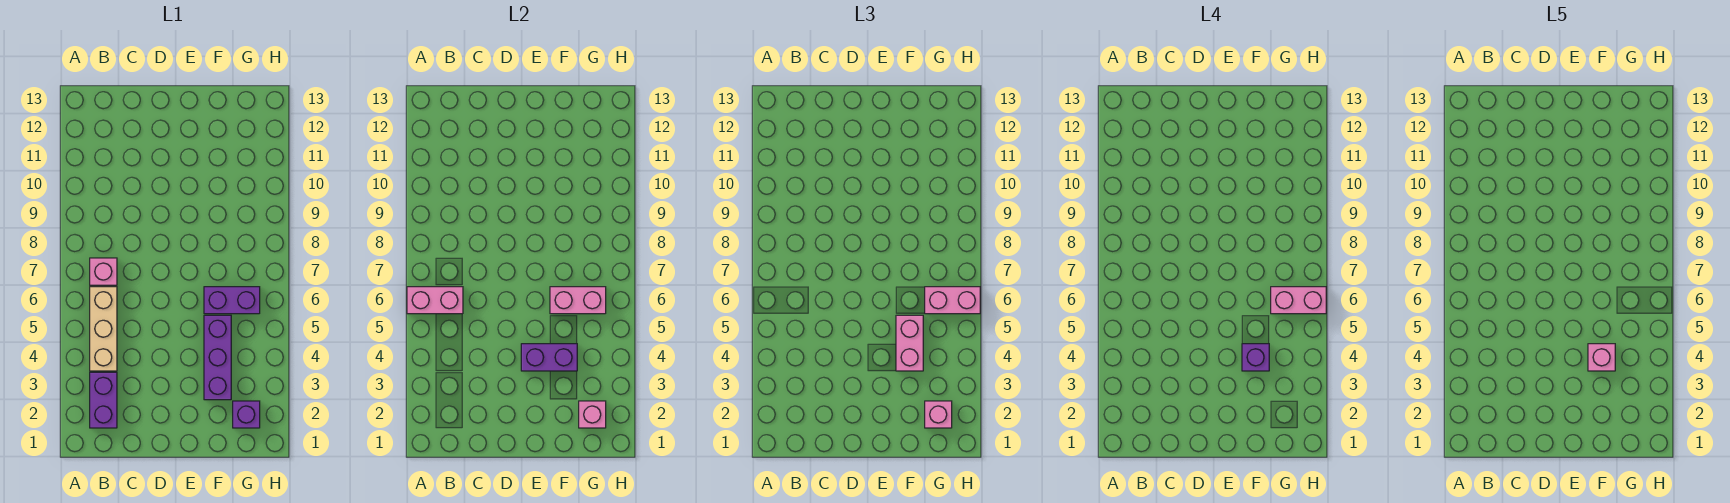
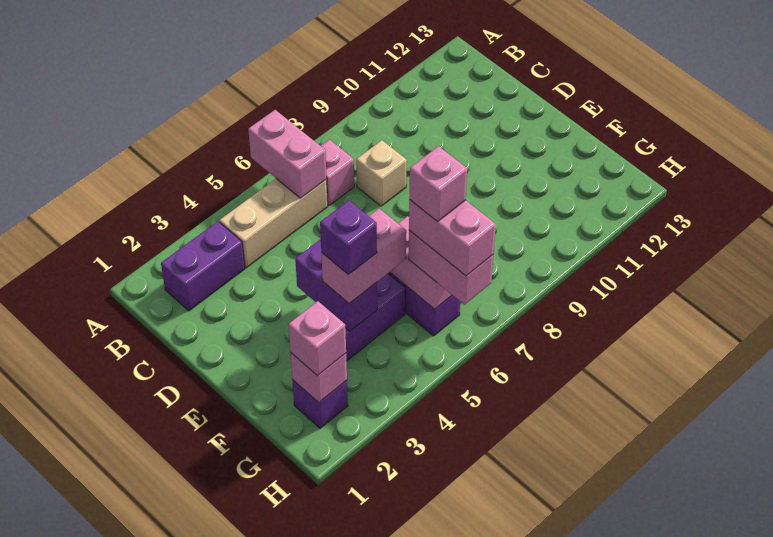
none -> tan 1x1 brick [356,140,407,206]
pink 1x1 brick [1588,344,1615,371] -> pink 1x1 brick moved to [409,146,467,222]

